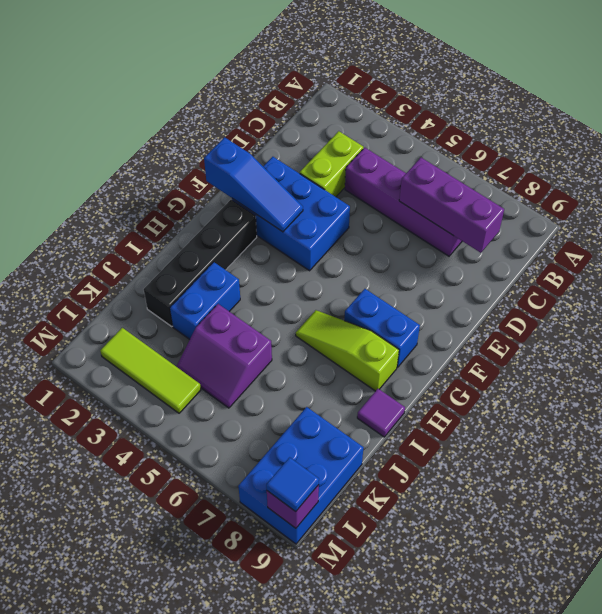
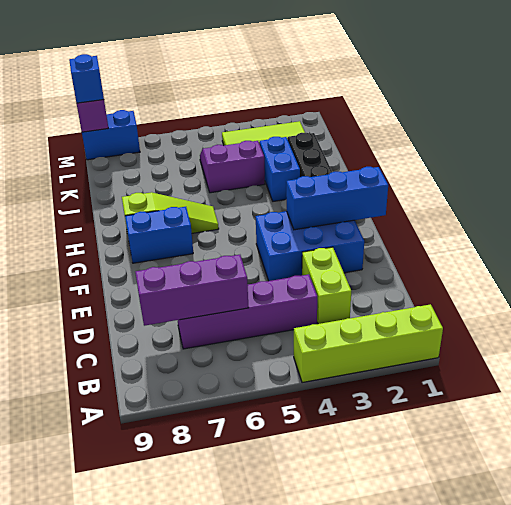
none -> lime 1x4 brick [294,304,443,383]
blue 1x3 slope [204,137,303,232] -> blue 1x3 brick [286,167,388,230]
purple 1x1 tile [357,389,405,437] -> none
blue 2x3 brick [238,407,364,544] -> blue 1x2 brick [82,110,140,160]
blue 1x1 tile [266,457,319,512] -> blue 1x1 brick [69,54,104,103]

